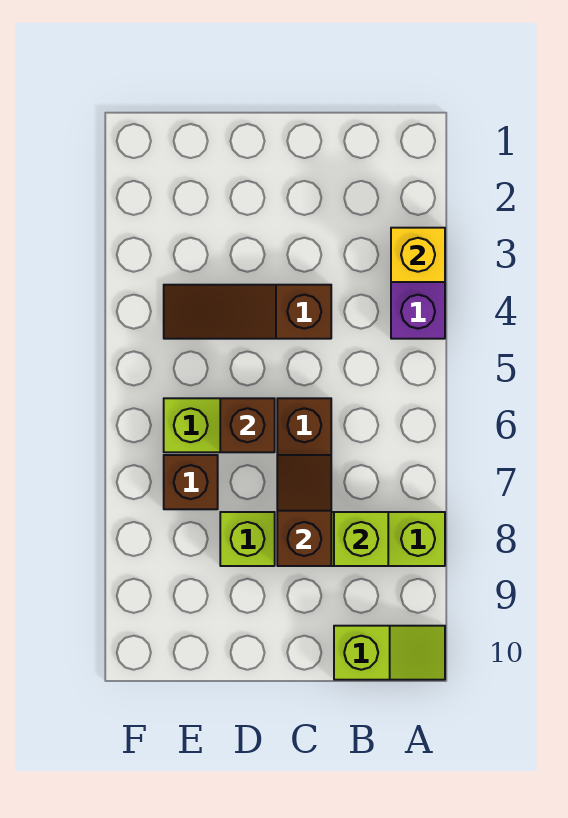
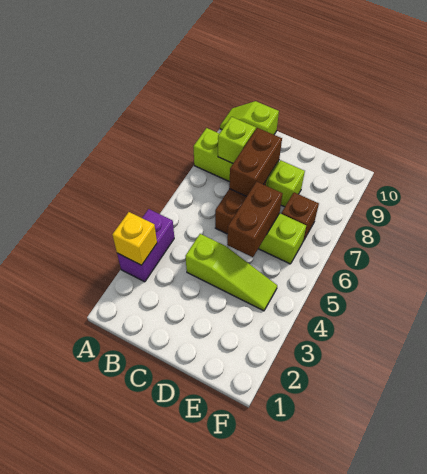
brown 1x3 slope [164,285,331,339] -> lime 1x3 slope [186,234,277,311]
brown 1x2 slope [277,455,331,566] -> brown 1x2 brick [229,128,282,196]
brown 1x1 brick [220,398,275,452] -> brown 1x2 brick [227,182,283,257]

